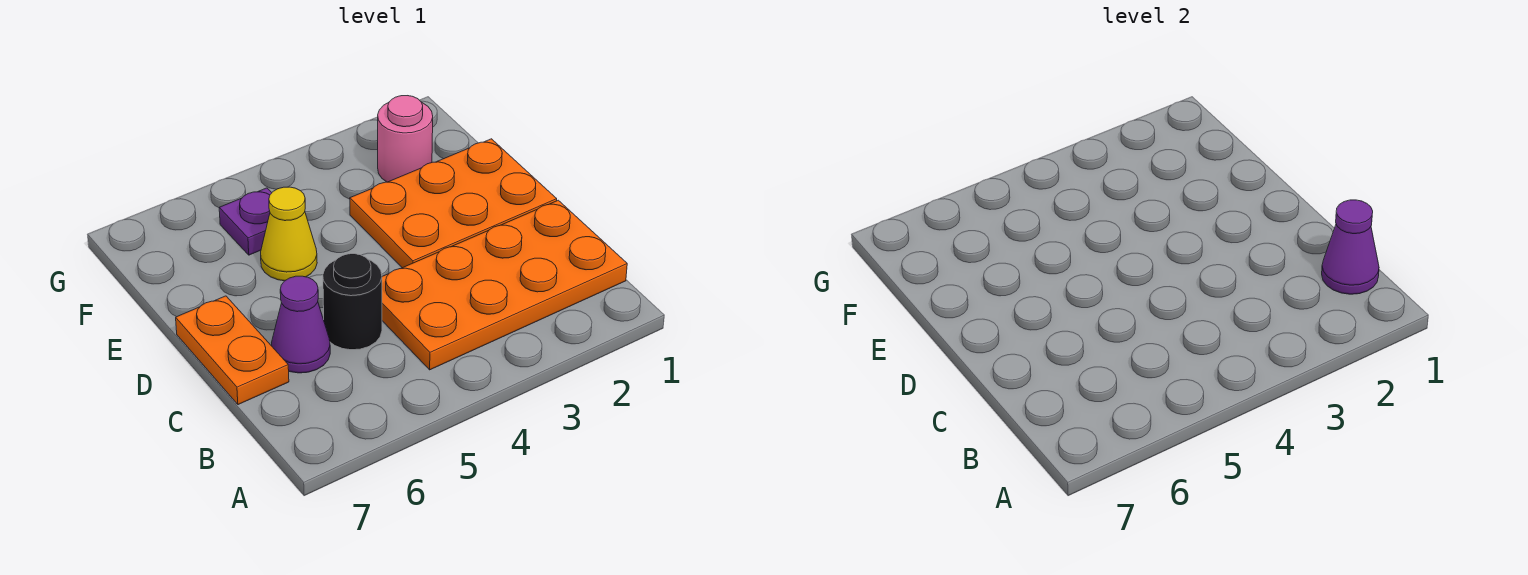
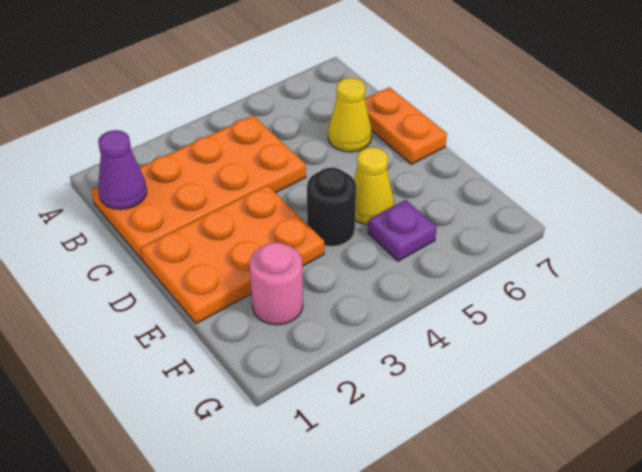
black 1x1 round brick [323,254,382,350] -> black 1x1 round brick moved to [307,168,356,246]
purple 1x1 cone [272,276,330,373] -> yellow 1x1 cone [328,78,372,152]

